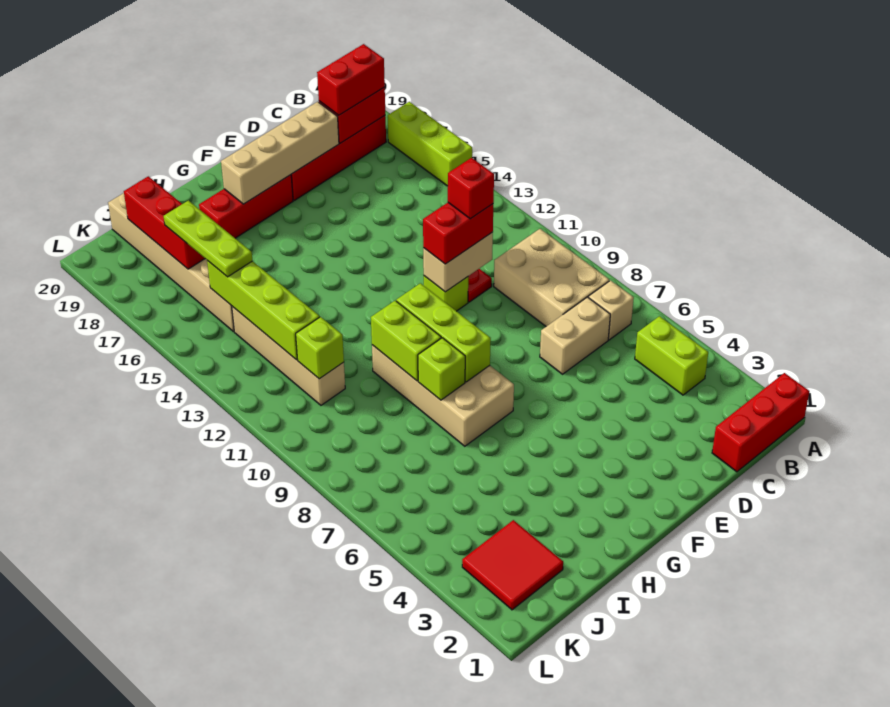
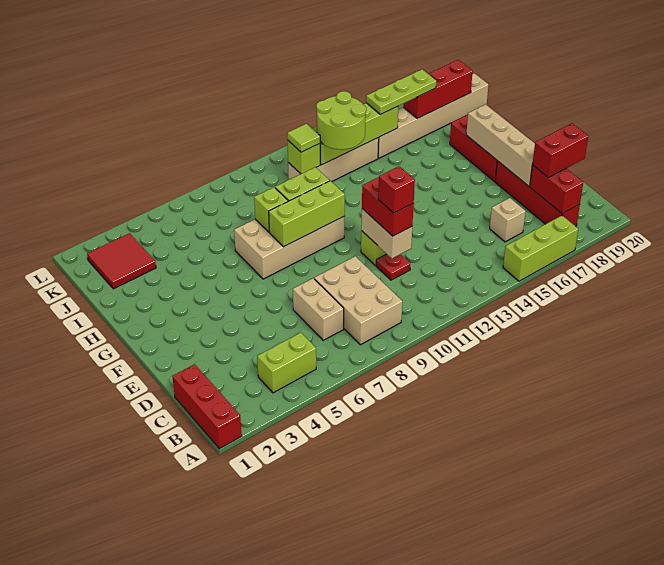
tan 1x1 brick [588,280,634,340] -> tan 1x1 brick moved to [490,198,526,242]
tan 2x3 brick [494,229,609,326] -> tan 2x3 brick turned to [314,256,402,345]
red 1x2 brick [317,44,385,115] -> red 1x2 brick turned to [532,123,588,178]
none -> lime 2x2 round brick [316,91,366,150]
none -> lime 1x1 tile [287,124,320,152]

